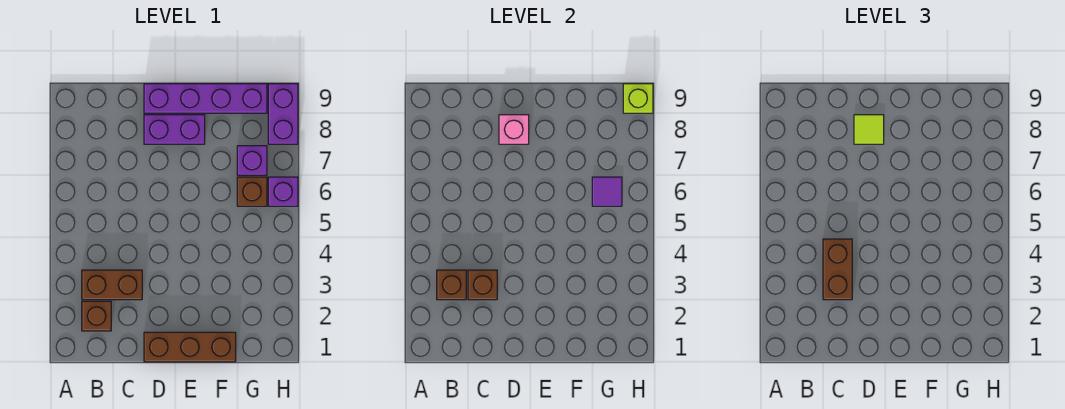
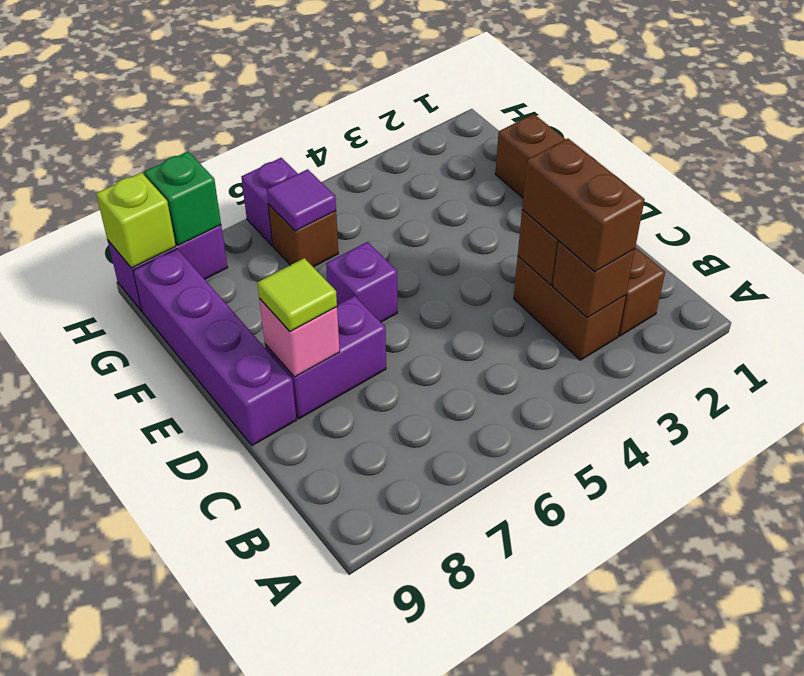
brown 1x2 brick [823,239,852,300] -> brown 1x2 brick turned to [522,139,645,272]
purple 1x2 brick [144,115,205,144] -> purple 1x2 brick turned to [265,296,386,419]
purple 1x1 brick [237,146,267,175] -> purple 1x1 brick moved to [326,242,397,322]
none -> green 1x1 brick [144,152,221,245]

